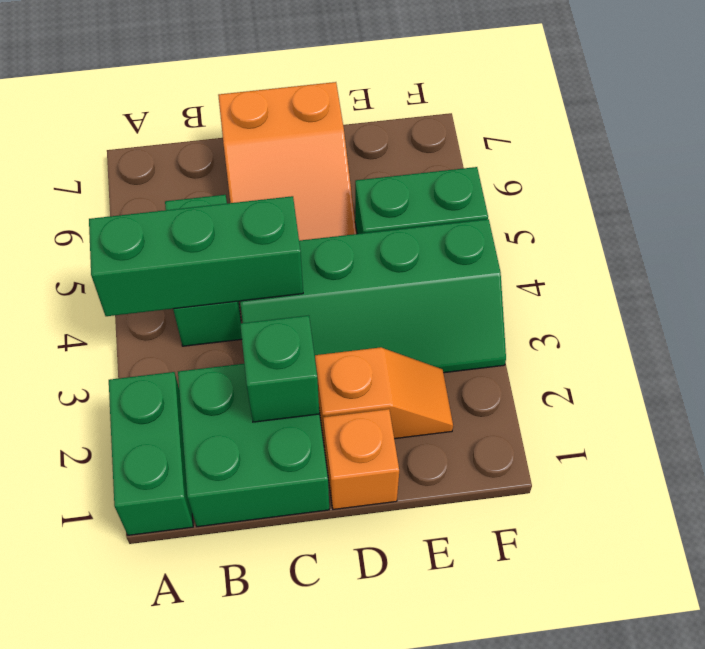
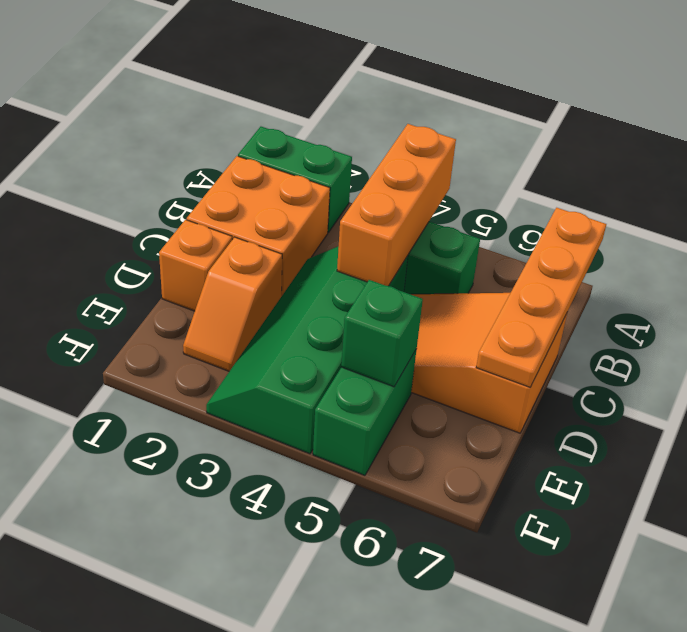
green 1x3 brick [89,196,303,316] -> orange 1x3 brick [337,124,456,286]
none -> orange 1x4 plate [476,208,606,387]
green 2x2 brick [178,364,329,527] -> orange 2x2 brick [187,156,330,296]
green 1x1 brick [240,316,319,422] -> green 1x1 brick moved to [341,280,423,387]

